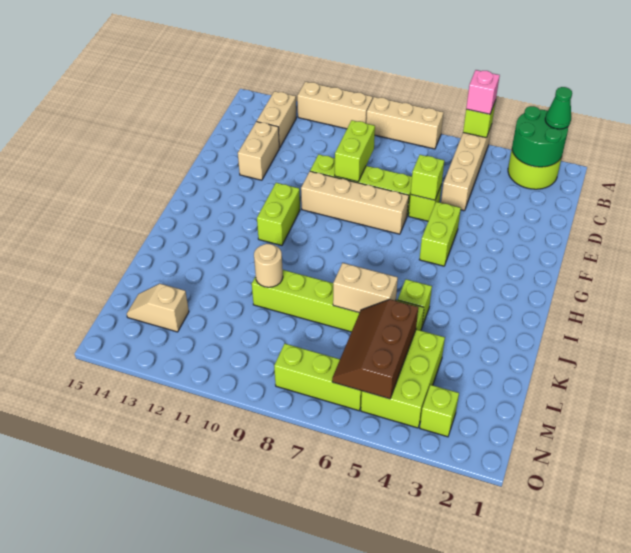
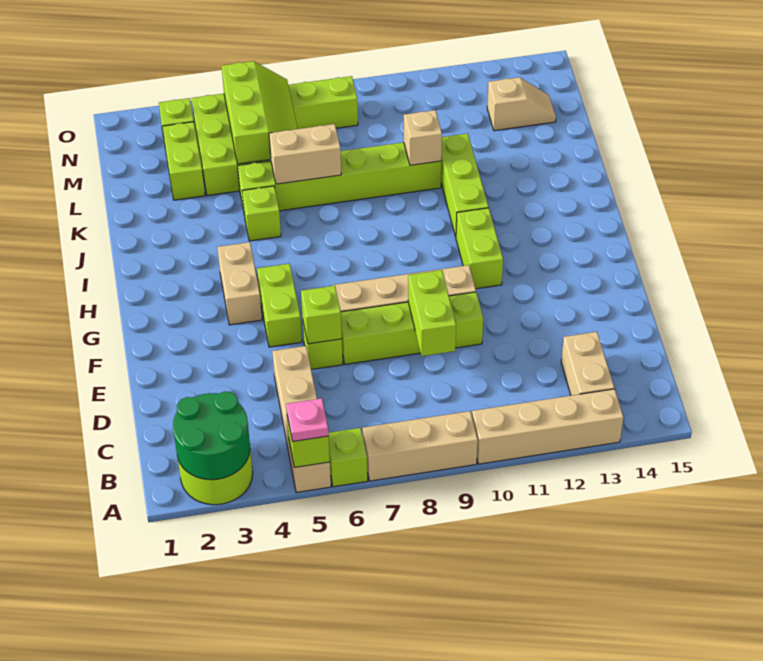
green 1x1 cone [545,87,572,129] -> none
pink 1x1 brick [466,70,500,114] -> pink 1x1 plate [286,398,328,442]
none -> lime 1x1 brick [328,428,368,487]
tan 1x3 brick [297,82,373,129] -> tan 1x4 brick [472,389,623,464]
tan 1x2 brick [238,122,279,180] -> tan 1x2 brick moved to [217,242,262,325]
none -> lime 1x3 brick [441,134,489,237]
tan 1x1 round brick [254,244,283,287] -> tan 1x1 brick [404,110,442,165]
none -> lime 1x2 brick [162,122,205,200]
brown 2x3 slope [332,299,418,399] -> lime 2x3 slope [221,61,298,164]

